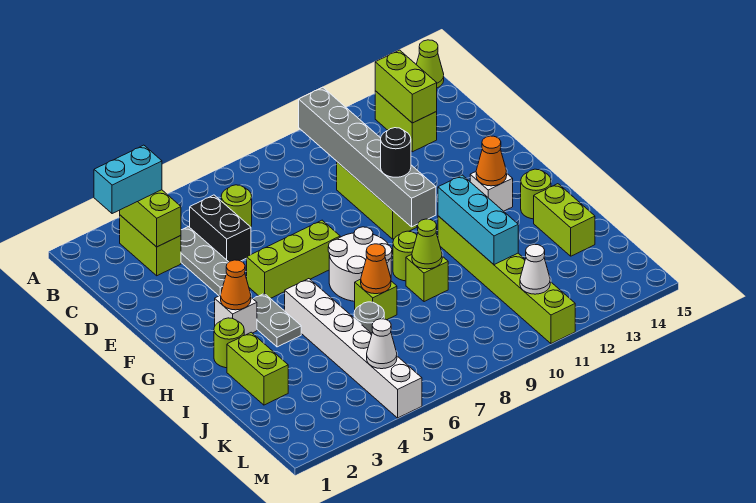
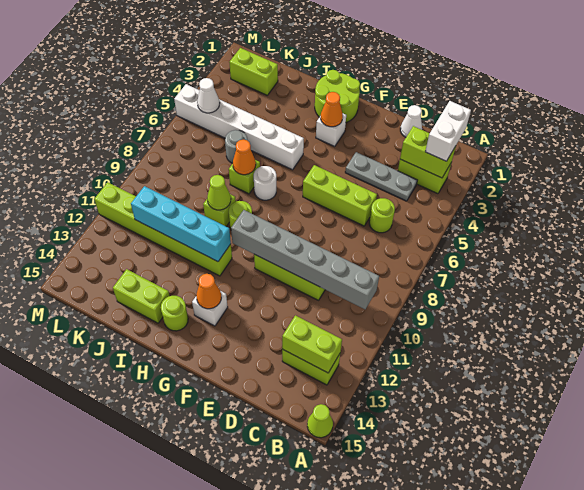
cyan 1x2 brick [94,145,162,214] -> white 1x2 brick [425,101,471,161]
black 1x2 brick [190,195,251,262] -> none
lime 1x3 brick [247,220,340,298] -> lime 1x3 brick turned to [303,165,377,226]
black 1x1 round brick [381,128,411,177] -> none
grey 1x2 plate [254,293,301,347] -> none
white 2x2 round brick [328,227,392,301] -> white 1x1 round brick [254,166,276,200]
lime 1x1 round brick [214,318,244,368] -> lime 2x2 round brick [315,70,360,123]
cyan 1x3 brick [438,175,518,265] -> cyan 1x4 brick [131,186,231,262]
lime 1x2 brick [227,332,288,405] -> lime 1x2 brick moved to [229,48,278,95]
white 1x1 cone [520,244,550,294] -> white 1x1 cone moved to [400,105,422,137]

